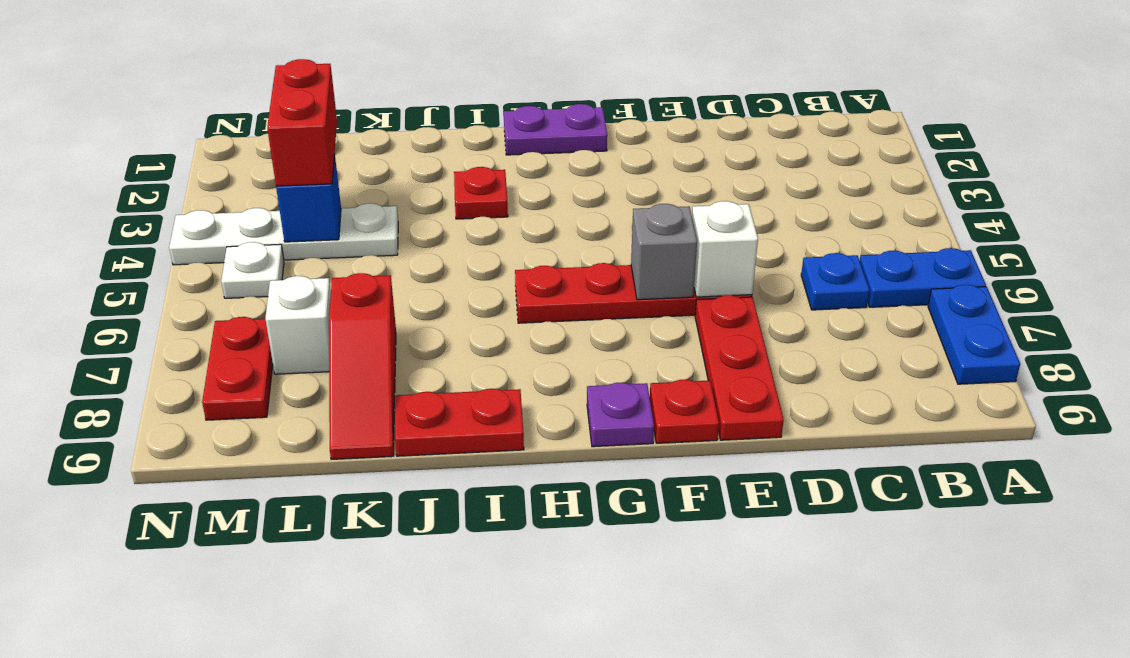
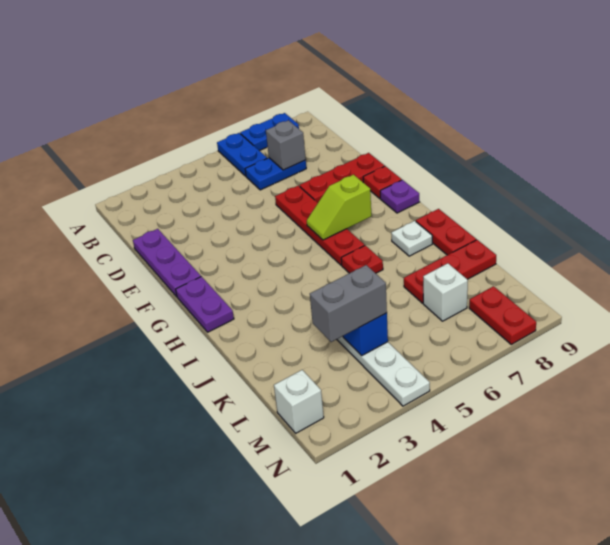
blue 1x1 plate [801,253,870,310] -> blue 1x2 plate [245,158,306,190]
none -> purple 1x3 plate [133,229,201,297]
white 1x1 brick [692,201,758,297] -> white 1x1 brick moved to [274,370,324,433]
grey 1x1 brick [631,204,697,300] -> grey 1x1 brick moved to [266,120,306,170]
none -> lime 1x2 slope [307,175,371,240]
red 1x1 plate [454,167,508,219] -> red 1x1 plate moved to [341,245,383,273]
red 1x3 slope [329,273,396,459] -> red 1x3 plate [404,240,496,303]
red 1x2 brick [267,59,337,186] -> grey 1x2 brick [310,265,387,342]
white 1x1 plate [221,242,284,298] -> white 1x1 plate moved to [391,221,432,256]
red 1x2 plate [202,317,273,420] -> red 1x2 plate turned to [469,286,536,344]

